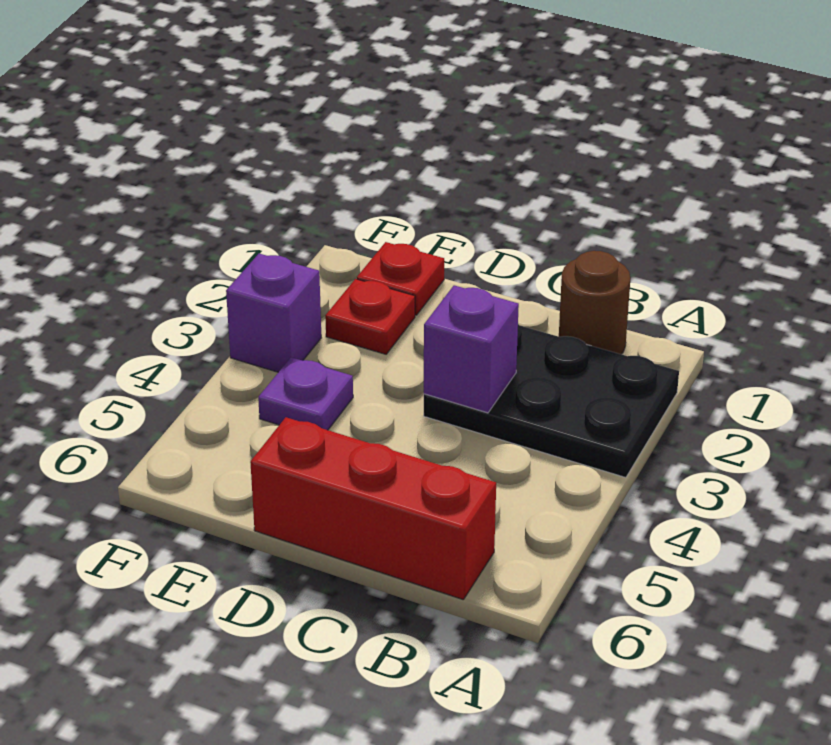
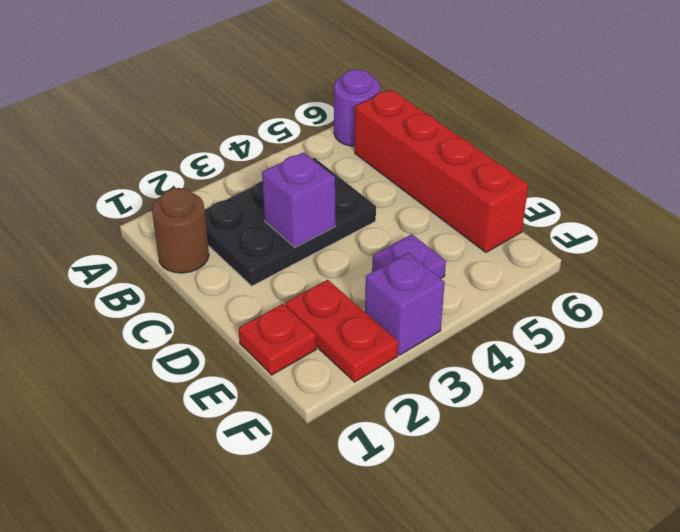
black 2x3 plate [424,324,679,478] -> black 2x3 plate turned to [205,158,376,286]
none -> purple 1x1 round brick [334,69,380,146]
red 1x3 brick [250,417,496,600] -> red 1x4 brick [355,90,528,252]
red 1x1 plate [325,279,415,354] -> red 1x2 plate [285,280,398,382]

